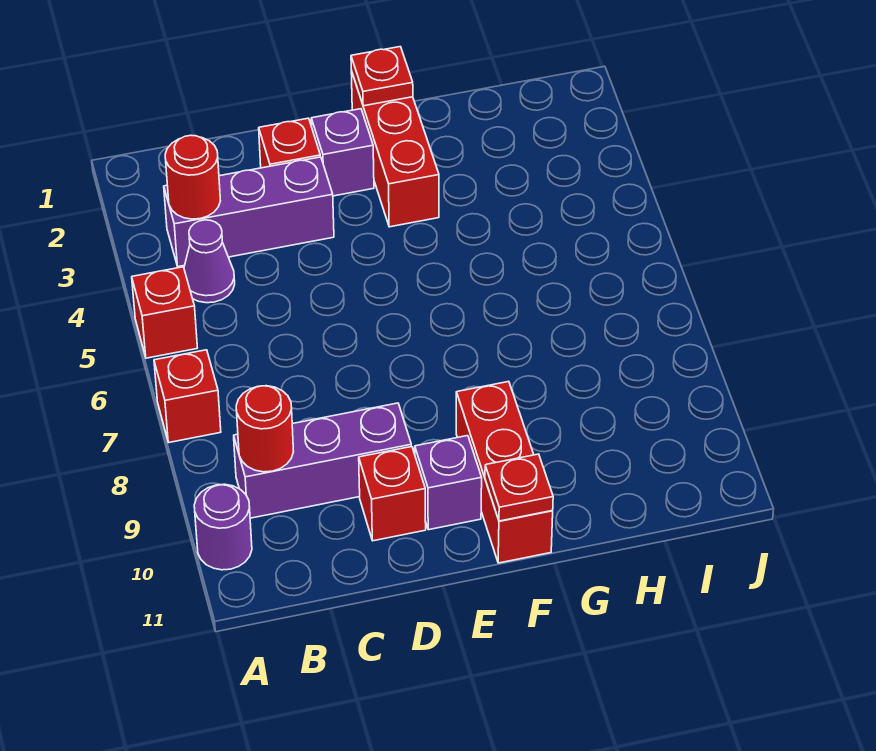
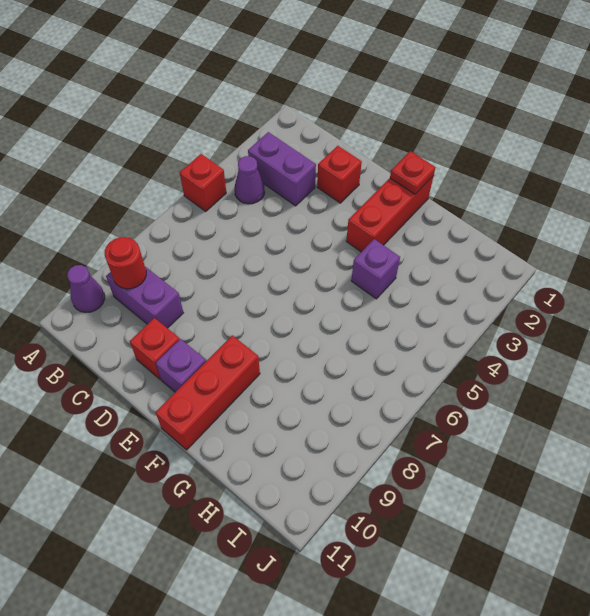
red 1x1 brick [154,350,221,442] -> none
purple 1x1 round brick [194,484,252,570] -> purple 1x1 cone [67,265,105,313]
purple 1x3 brick [164,157,334,267] -> purple 1x2 brick [248,132,316,206]
red 1x1 round brick [165,135,220,219] -> none
purple 1x3 brick [234,403,411,518] -> purple 1x2 brick [106,267,183,328]
purple 1x1 brick [311,109,374,196] -> purple 1x1 brick moved to [351,239,400,299]
red 1x1 plate [485,454,553,521] -> none

